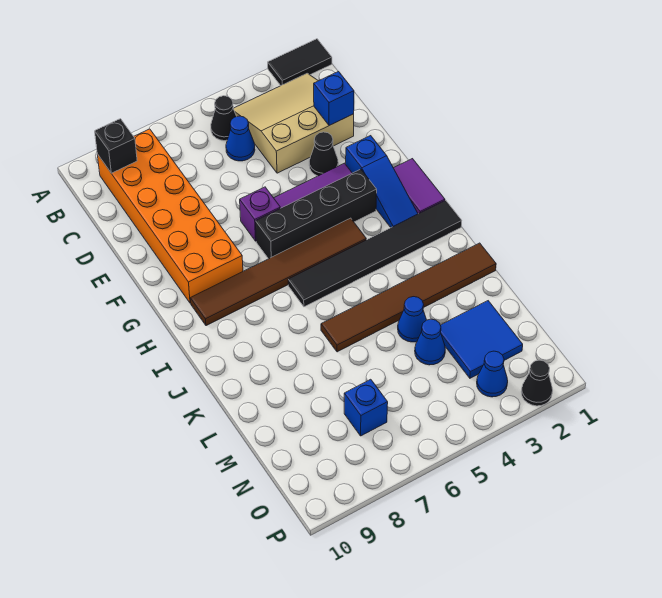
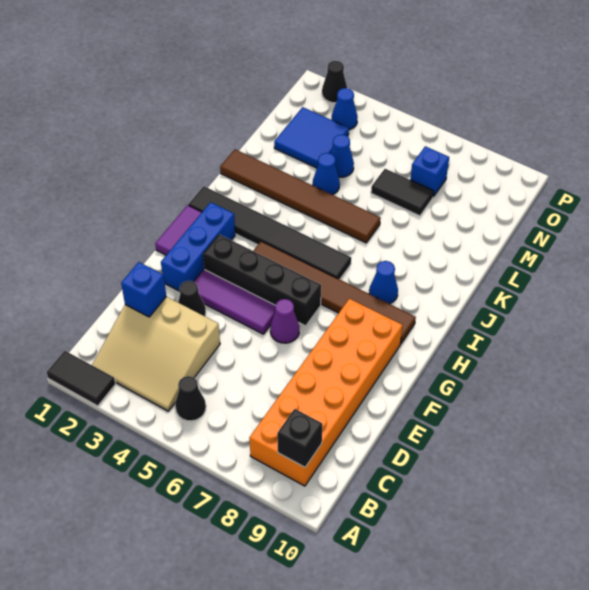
blue 1x1 cone [226,116,255,161] -> blue 1x1 cone moved to [369,261,398,304]
blue 1x3 slope [346,136,418,227] -> blue 1x3 brick [161,202,235,291]
purple 1x1 brick [240,187,280,241] -> purple 1x1 cone [270,299,299,343]
none -> black 1x2 tile [371,169,434,216]

